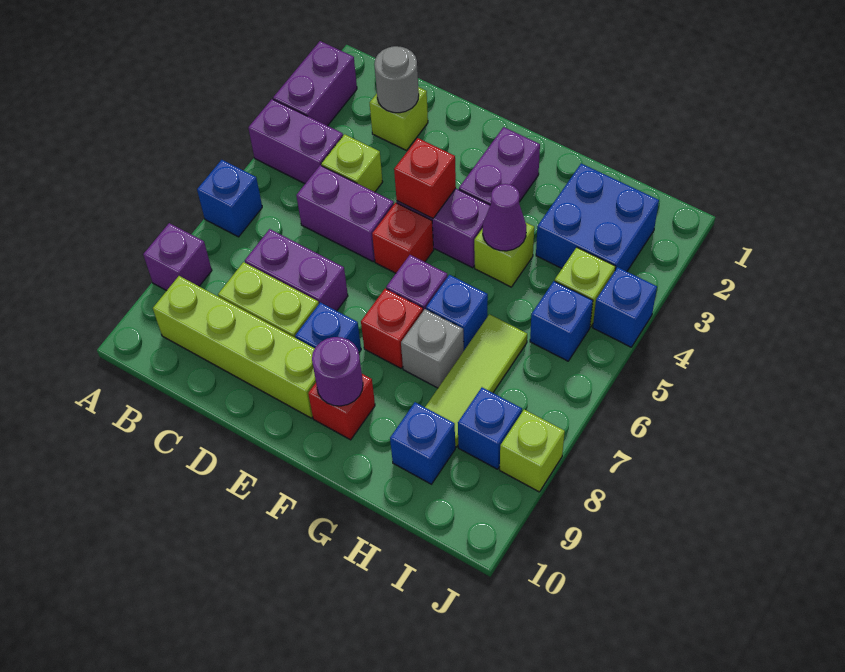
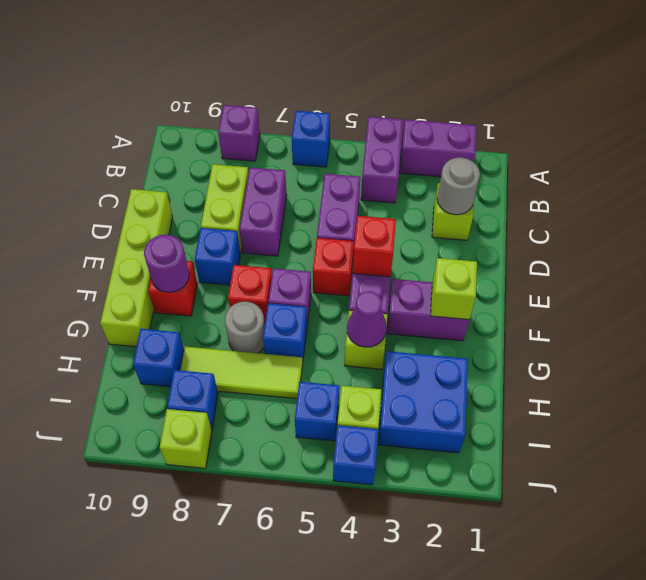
lime 1x4 brick [153,276,316,418] -> lime 1x4 brick moved to [100,189,173,347]
lime 1x1 brick [321,134,383,192] -> lime 1x1 brick moved to [431,258,477,319]
grey 1x1 brick [401,309,464,388] -> grey 1x1 round brick [225,302,265,353]

